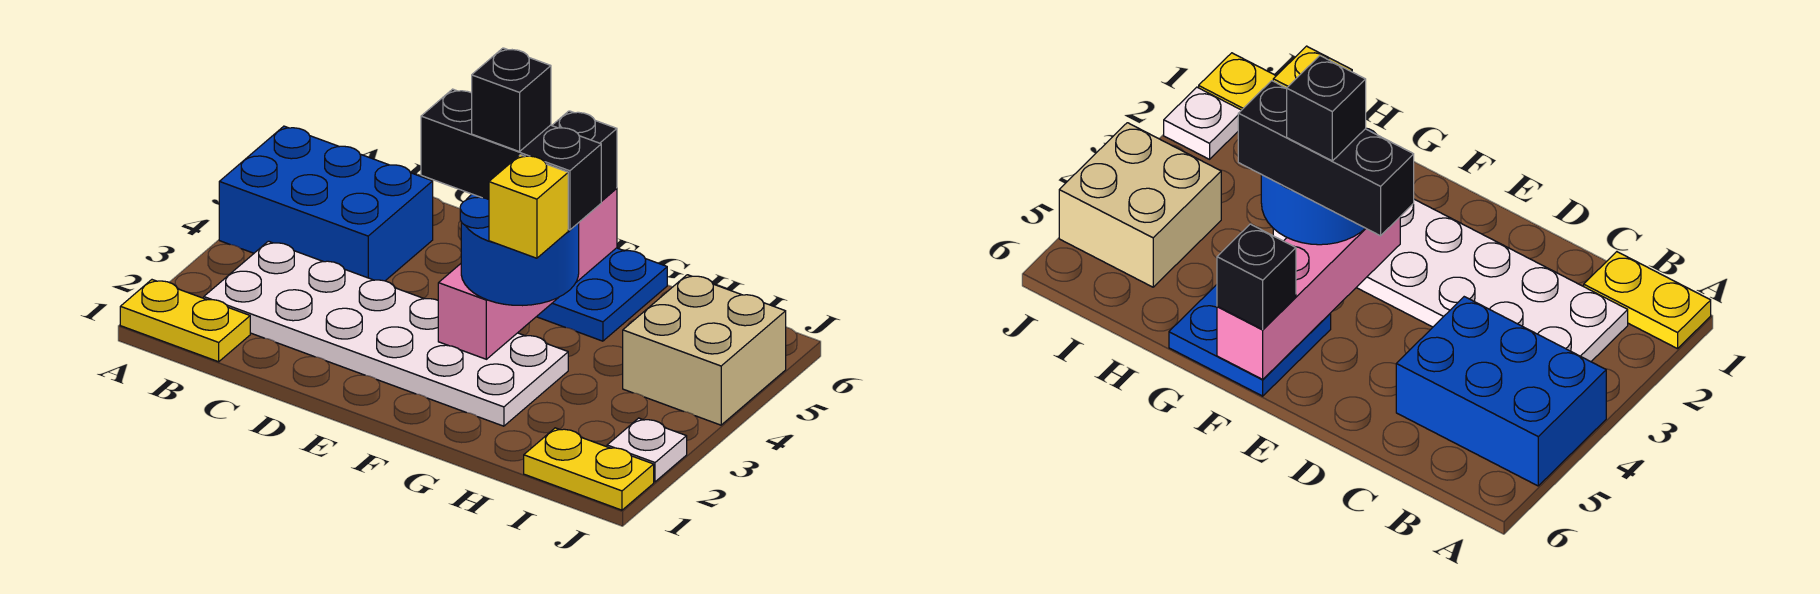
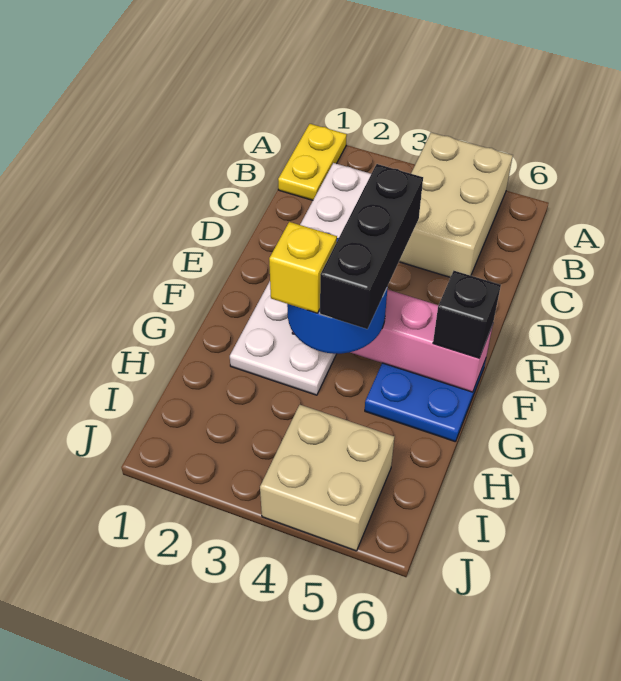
blue 2x3 brick [219,126,433,281] -> tan 2x3 brick [399,133,513,277]
black 1x1 brick [472,48,551,152] -> none
yellow 1x2 plate [524,428,654,510] -> none
white 1x1 plate [607,418,687,482] -> none

